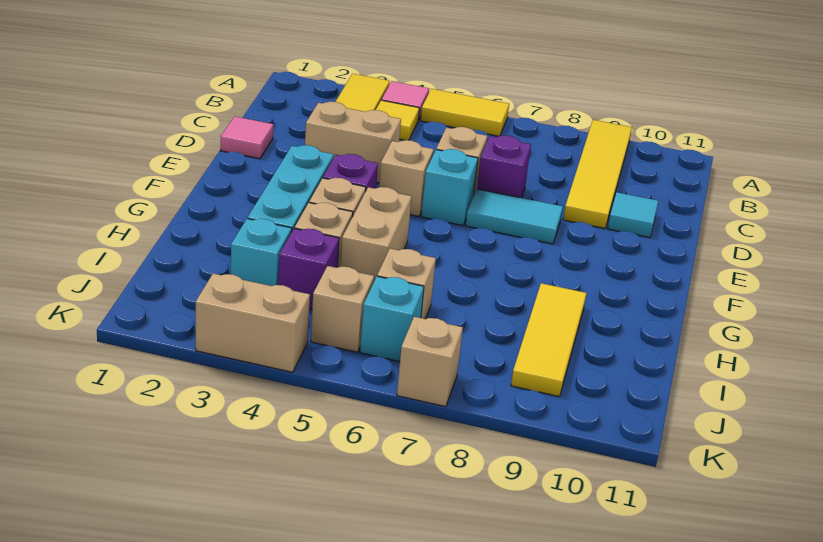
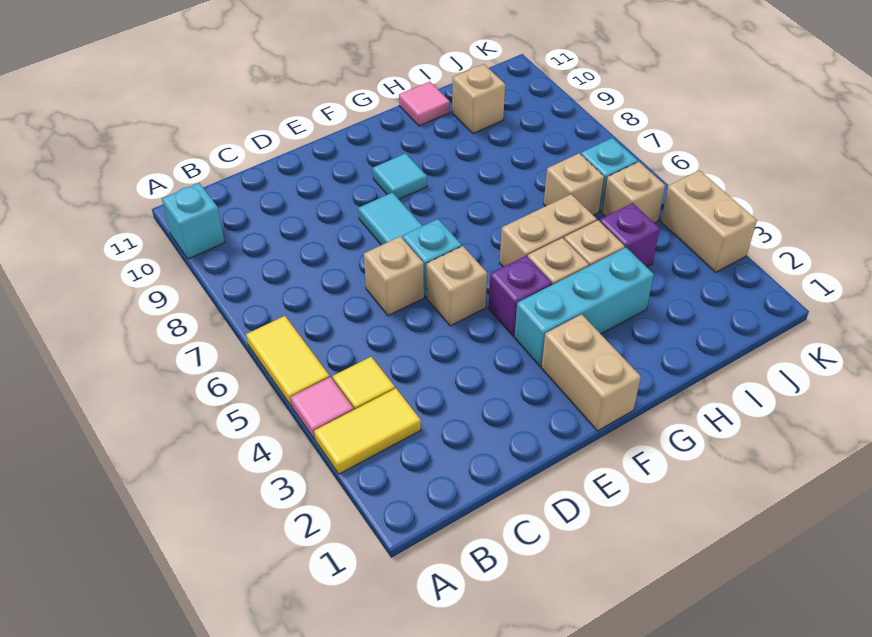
yellow 1x4 tile [563,120,632,228] -> none
pink 1x1 tile [221,116,274,159] -> pink 1x1 tile moved to [399,82,450,126]
tan 1x2 brick [305,102,401,183] -> tan 1x2 brick moved to [541,314,641,431]
purple 1x1 brick [477,135,531,198] -> none
cyan 1x1 tile [608,192,658,238] -> cyan 1x1 tile moved to [373,153,427,199]
yellow 1x3 tile [511,283,586,397] -> none
cyan 1x1 brick [231,219,292,286] -> cyan 1x1 brick moved to [162,183,225,259]
tan 1x1 brick [397,317,463,407] -> tan 1x1 brick moved to [452,64,505,134]

